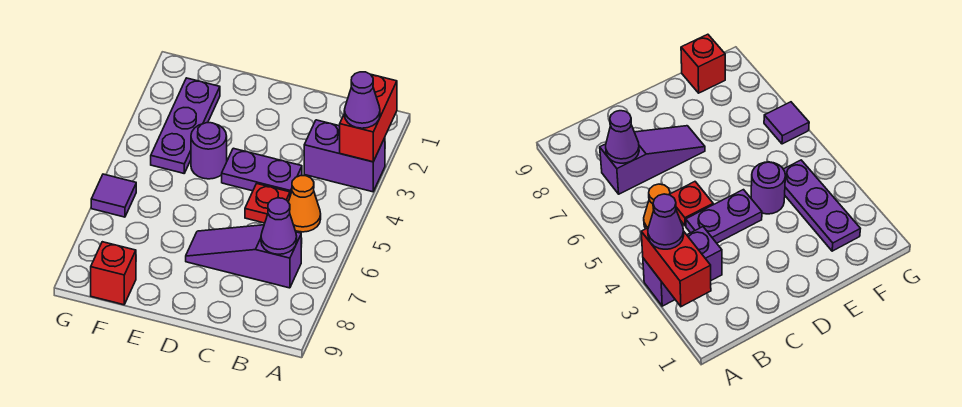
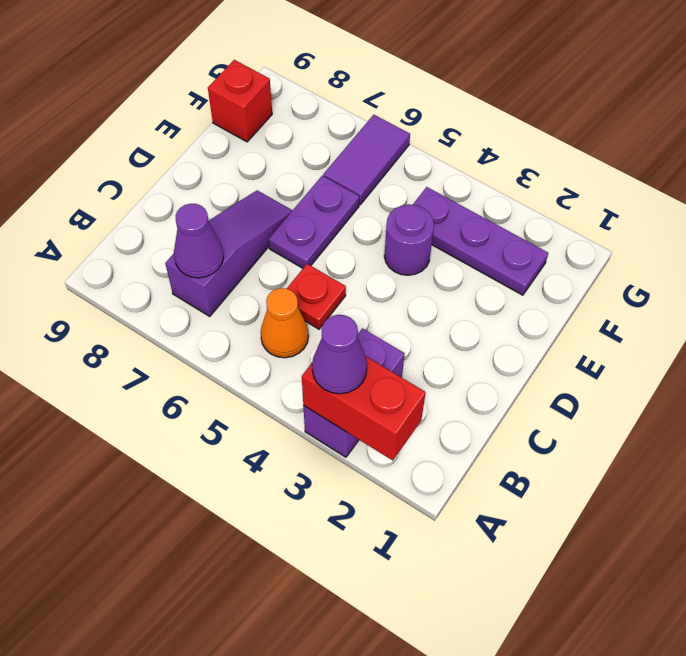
purple 1x2 plate [222,148,302,196] -> purple 1x2 plate moved to [269,176,359,268]
purple 1x1 tile [91,174,136,217] -> purple 1x2 tile [323,115,410,205]

